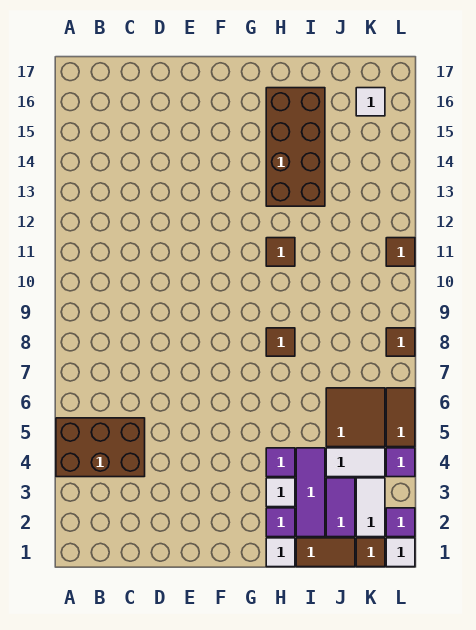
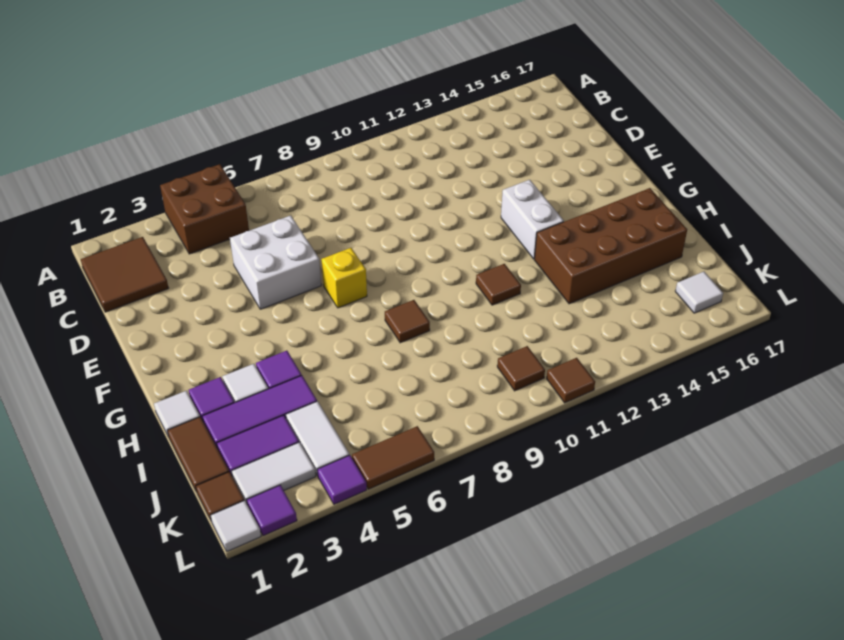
brown 2x3 brick [56,418,145,477] -> brown 2x2 brick [160,164,249,254]
none -> white 2x2 brick [230,216,321,309]
none -> yellow 1x1 brick [321,248,367,308]
none -> white 1x2 brick [501,180,564,259]
brown 2x2 tile [326,388,385,447] -> brown 2x2 tile moved to [81,237,168,312]
brown 1x1 tile [386,328,415,356] -> brown 1x1 tile moved to [497,346,545,391]

